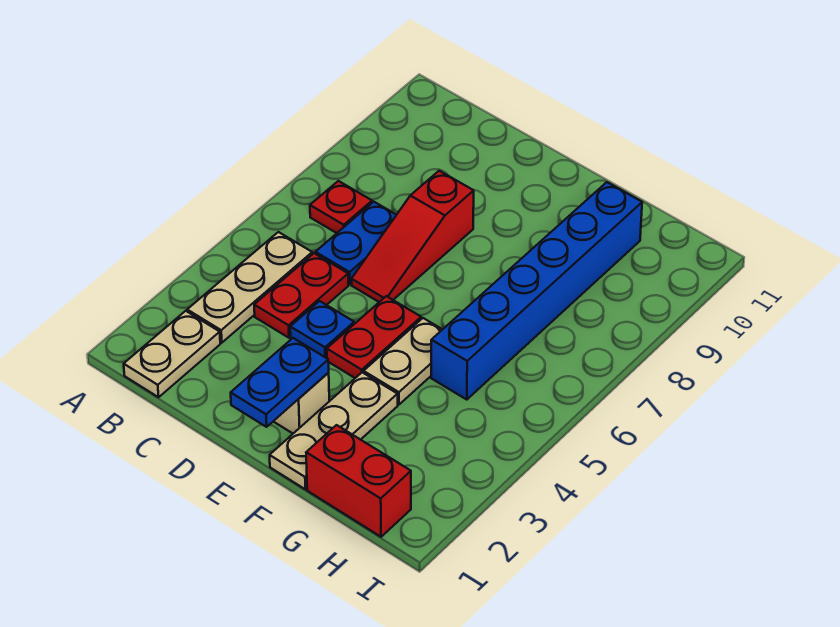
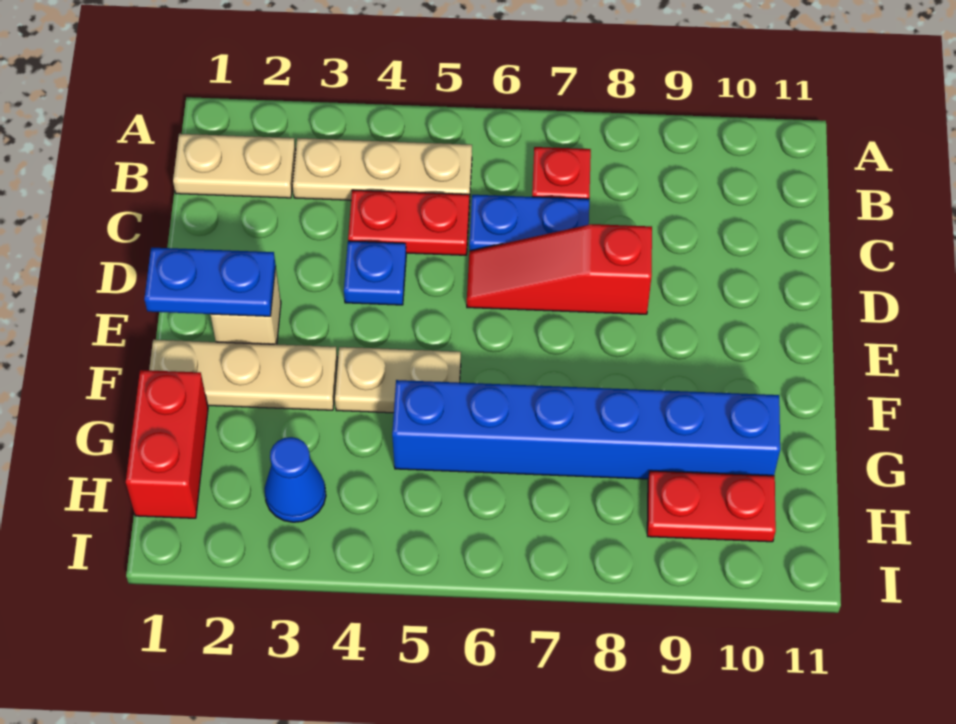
red 1x2 plate [327,296,421,378] -> red 1x2 plate moved to [647,471,776,542]
none -> blue 1x1 cone [265,437,326,522]

